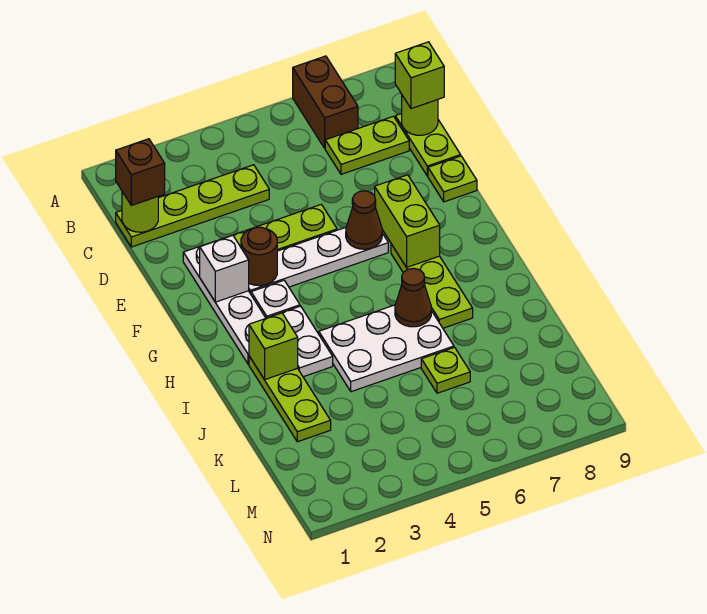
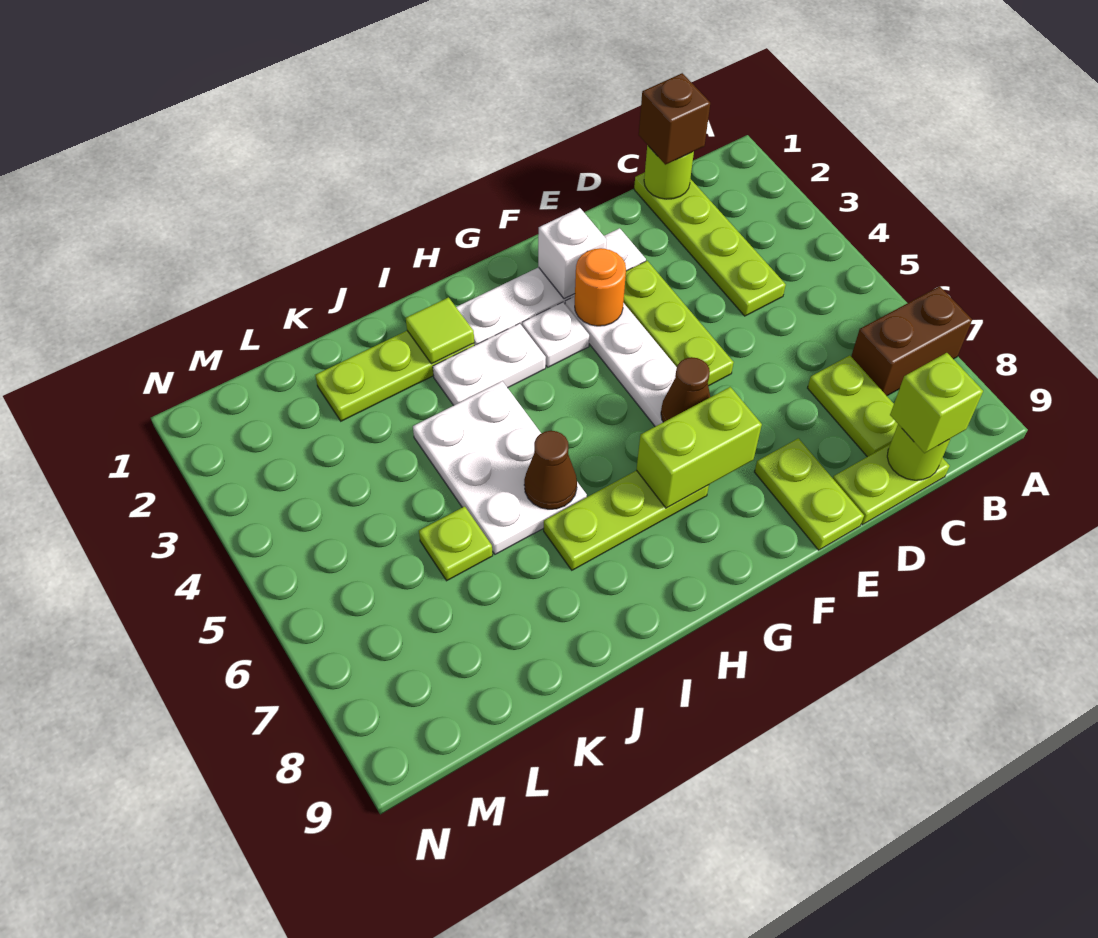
lime 1x1 plate [428,156,477,202] -> lime 1x2 plate [755,438,864,550]
brown 1x1 round brick [241,227,277,286] -> orange 1x1 round brick [575,248,626,326]
lime 1x1 brick [249,313,298,380] -> lime 1x1 tile [406,297,474,364]

